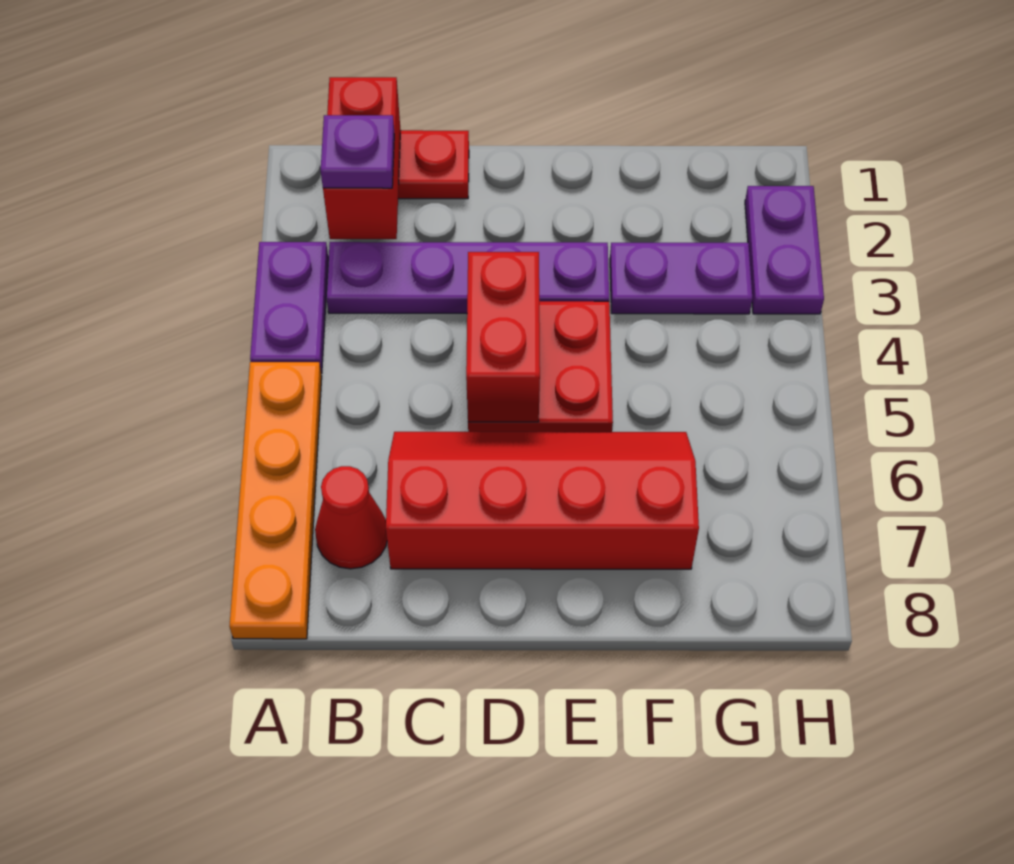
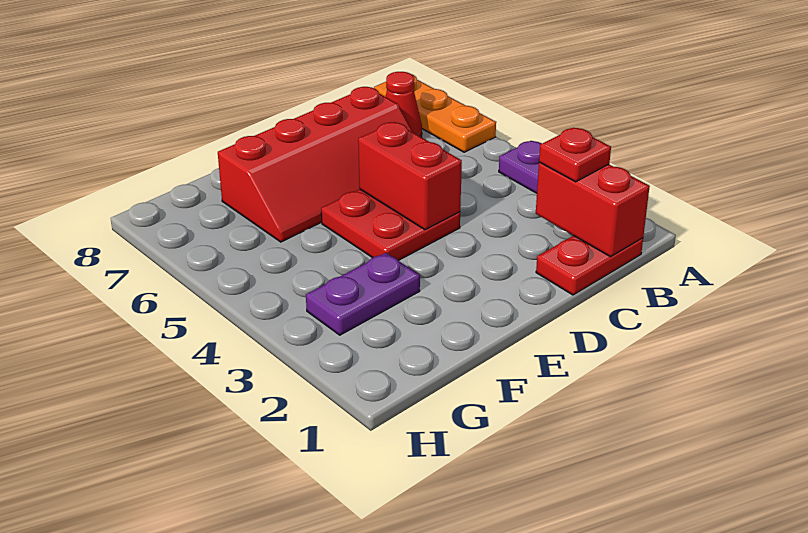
orange 1x4 plate [230,362,322,639] -> orange 1x3 plate [374,74,496,152]
purple 1x1 plate [321,115,394,188] -> red 1x1 plate [539,128,611,182]
purple 1x4 plate [326,242,609,313] -> none
purple 1x2 plate [745,186,824,314] -> none

